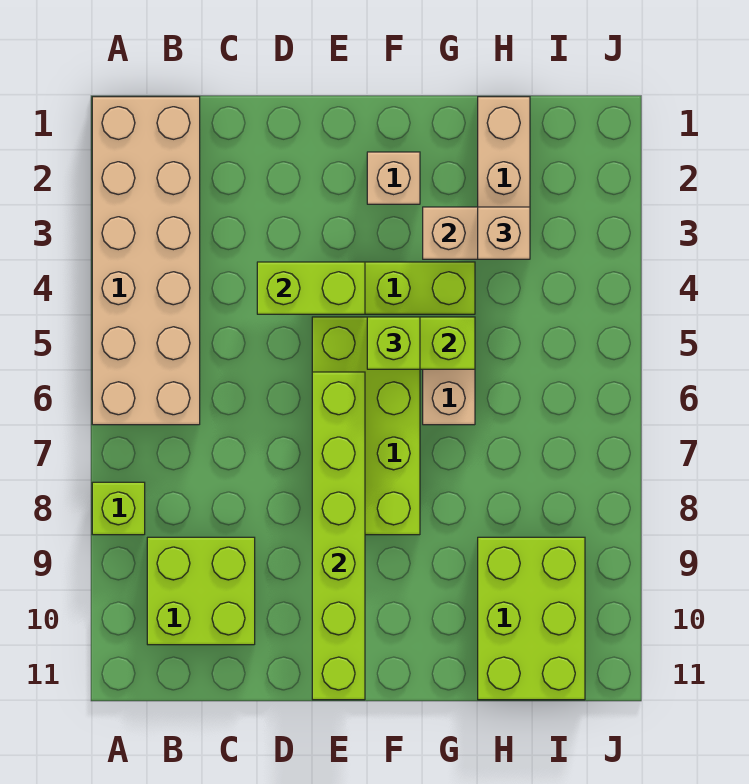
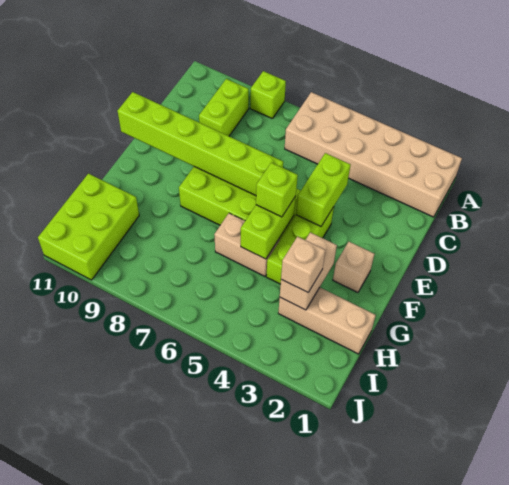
lime 2x2 brick [147,537,255,645] -> lime 1x2 brick [199,79,249,136]
lime 2x3 brick [478,537,585,700] -> lime 2x3 brick turned to [38,174,139,280]

